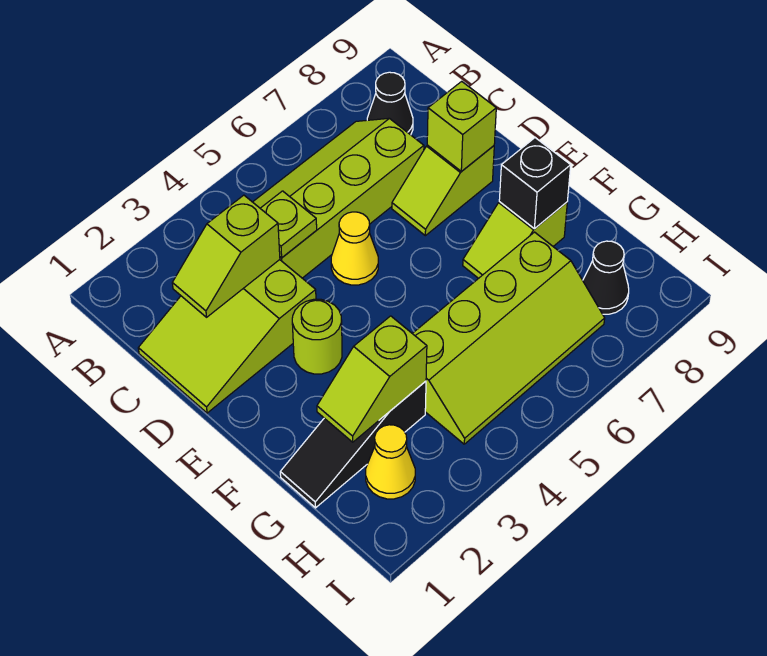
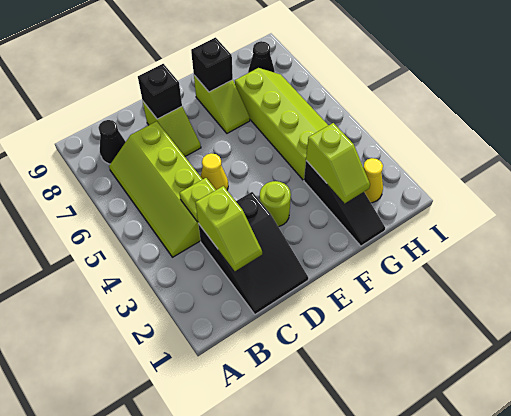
lime 2x3 slope [138,260,316,413] -> black 2x3 slope [198,192,308,314]
lime 1x1 brick [427,81,496,172] -> black 1x1 brick [138,64,182,119]

